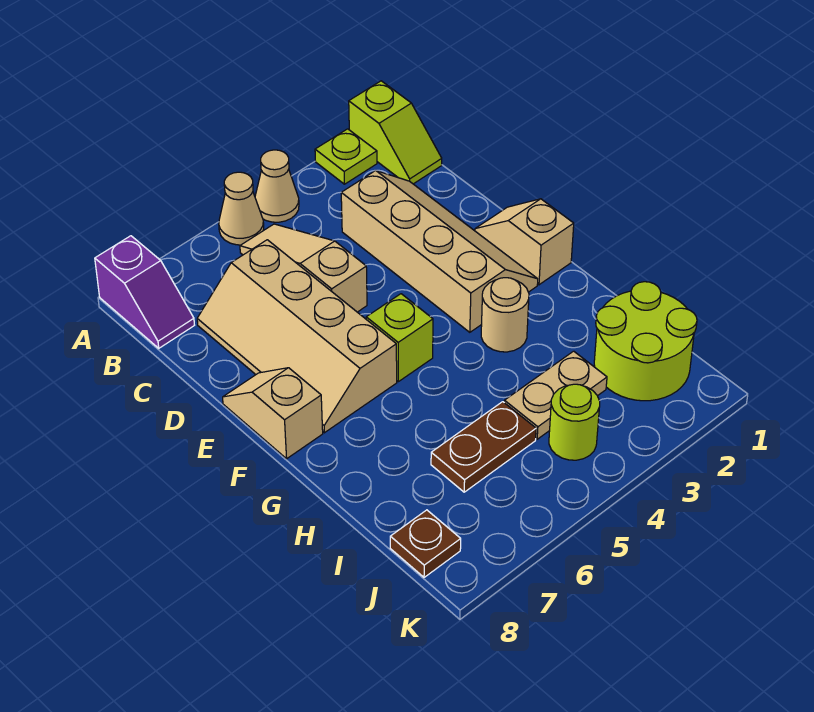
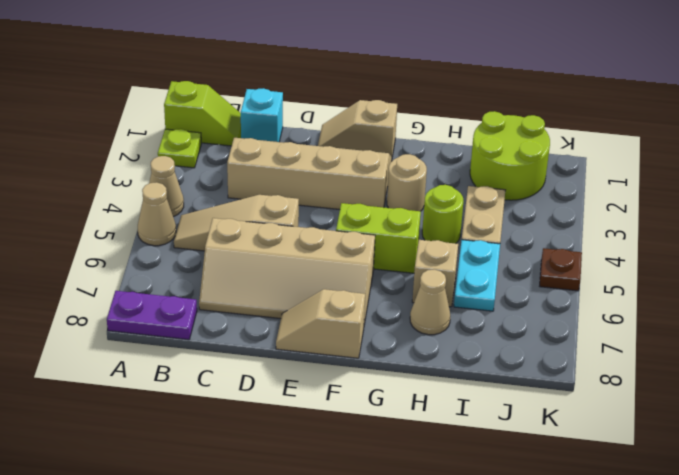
purple 1x2 slope [95,236,194,348] -> purple 1x2 plate [107,291,197,340]
none -> cyan 1x1 brick [241,88,283,142]
lime 1x1 brick [366,294,433,382] -> lime 1x2 brick [336,203,421,273]
none -> tan 1x1 brick [412,240,458,307]
none -> tan 1x1 cone [410,270,450,335]
brown 1x2 plate [431,402,536,492] -> cyan 1x2 plate [454,240,500,311]
lime 1x1 round brick [549,384,600,460] -> lime 1x1 round brick moved to [422,185,463,244]
brown 1x1 plate [390,510,461,577] -> brown 1x1 plate moved to [540,248,582,291]

